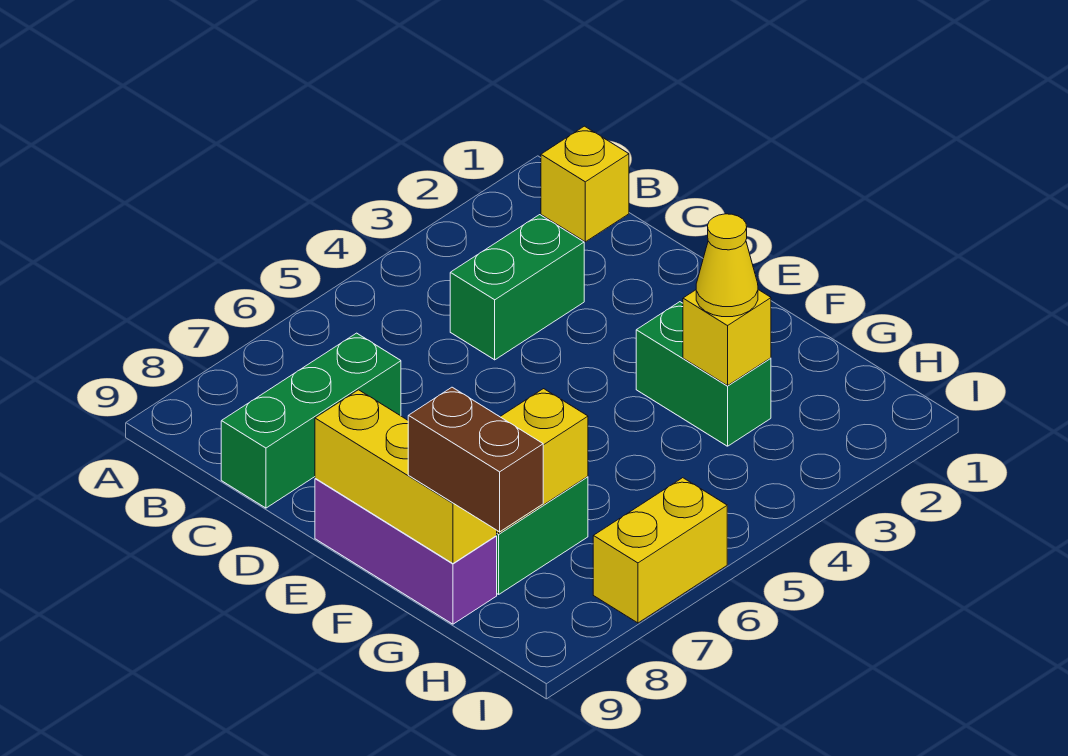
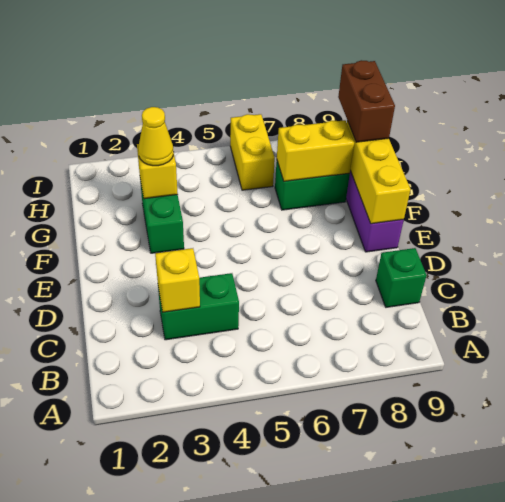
yellow 1x1 brick [541,126,629,242] -> yellow 1x1 brick moved to [155,248,200,312]
green 1x3 brick [221,333,401,508] -> green 1x1 brick [376,248,426,307]
yellow 1x2 brick [593,478,727,623] -> yellow 1x2 brick turned to [230,114,275,190]

